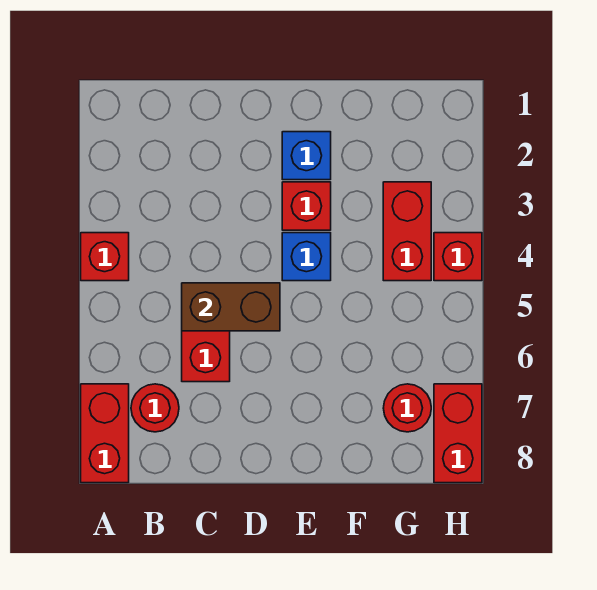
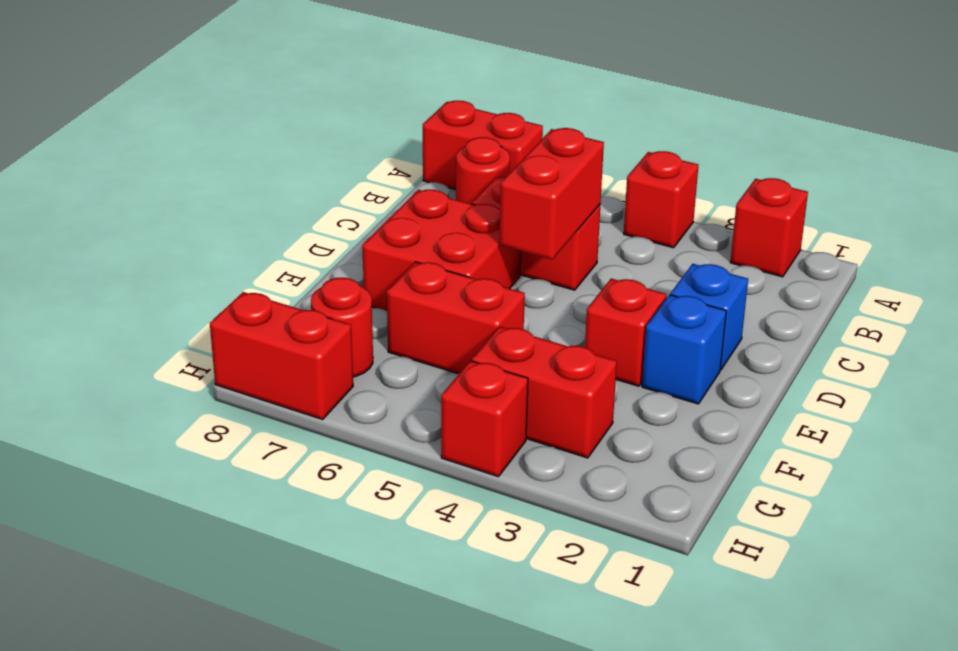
none -> red 1x1 brick [730,178,808,277]
brown 1x2 brick [182,283,280,331] -> red 1x2 brick [499,128,604,260]
none -> red 2x2 brick [362,190,521,311]
blue 1x1 brick [282,233,331,281] -> blue 1x1 brick moved to [670,264,748,370]
none -> red 1x2 brick [387,262,525,374]

